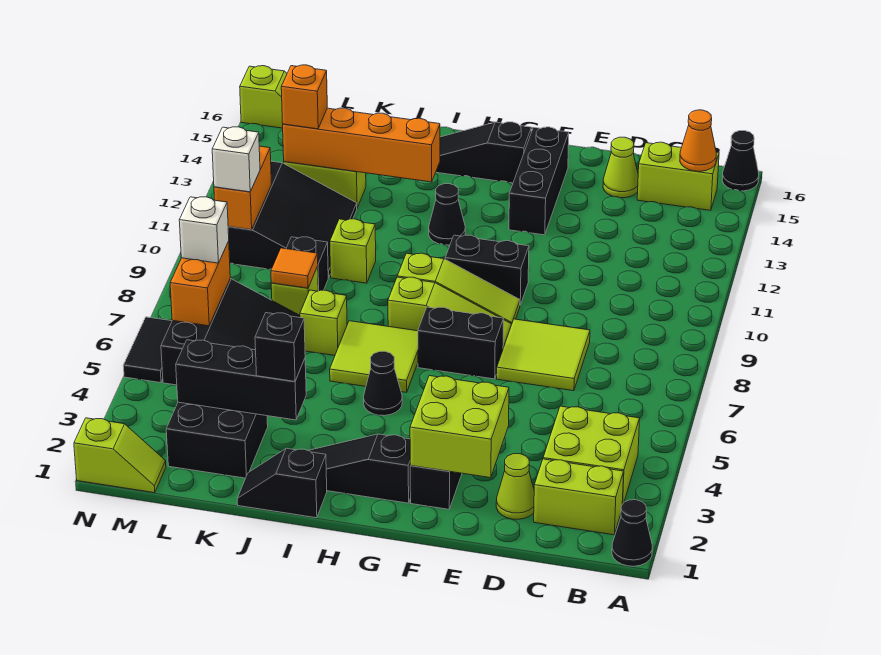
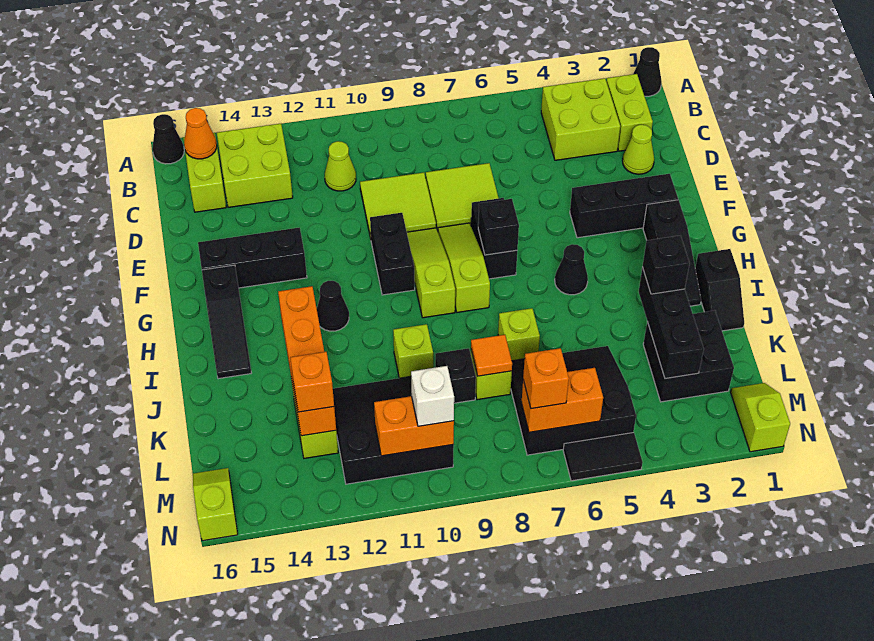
lime 1x1 cone [603,137,638,198] -> lime 1x1 cone moved to [325,141,356,191]
lime 2x2 brick [410,376,509,478] -> lime 2x2 brick moved to [217,124,293,207]
none -> black 1x1 brick [478,199,519,255]
lime 2x2 tile [330,321,418,392] -> lime 2x2 tile moved to [360,173,436,238]
white 1x1 brick [179,197,229,263] -> orange 1x1 brick [523,348,569,409]

